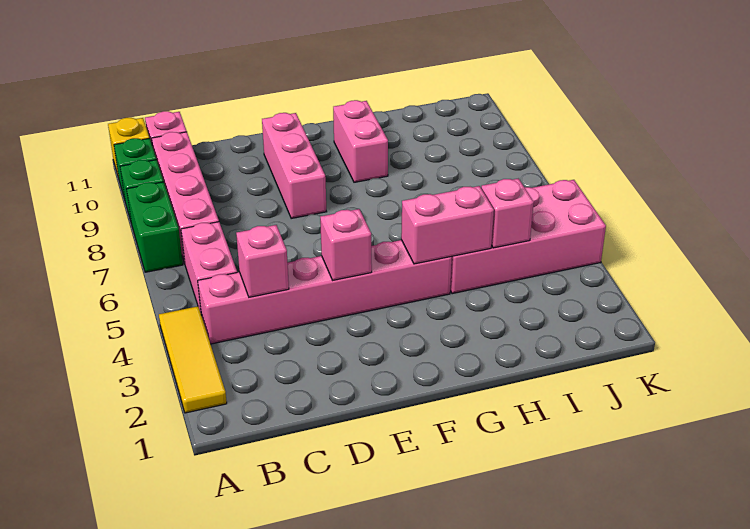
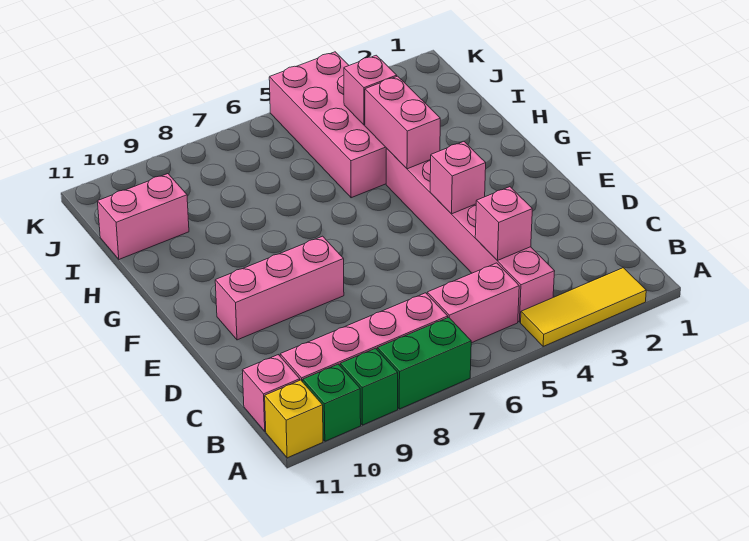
pink 1x2 brick [333,100,388,182] -> pink 1x2 brick moved to [98,174,189,259]

